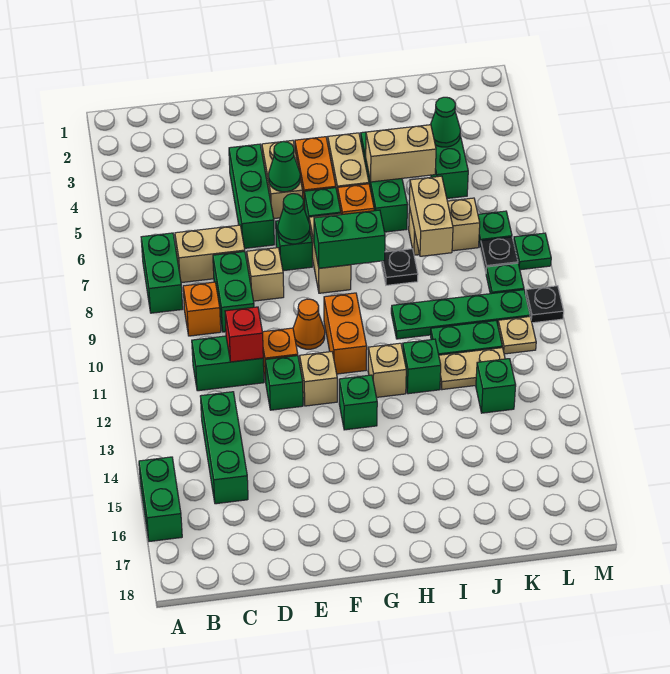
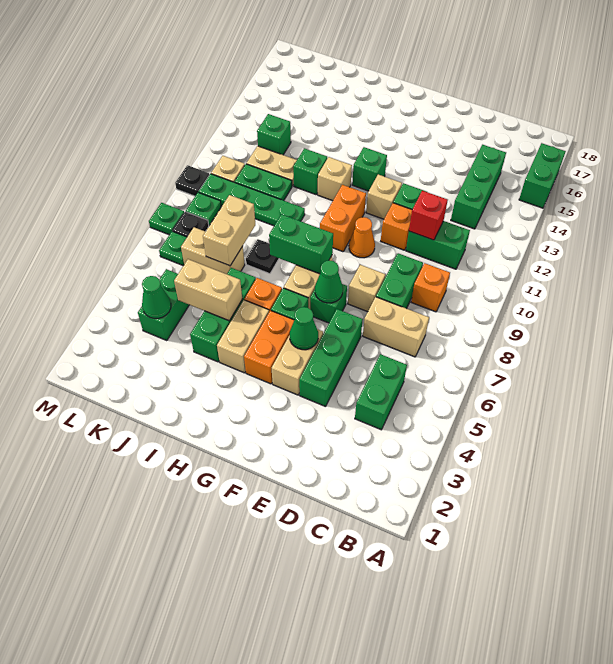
green 1x2 brick [141,233,183,313] -> green 1x2 brick moved to [355,354,407,430]

